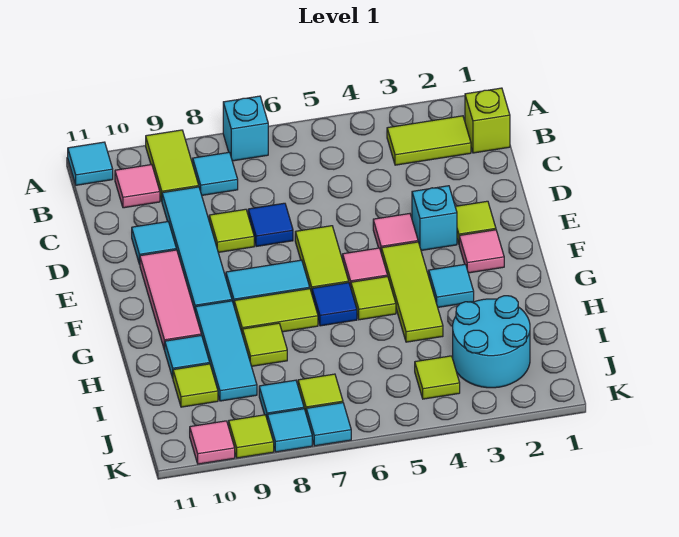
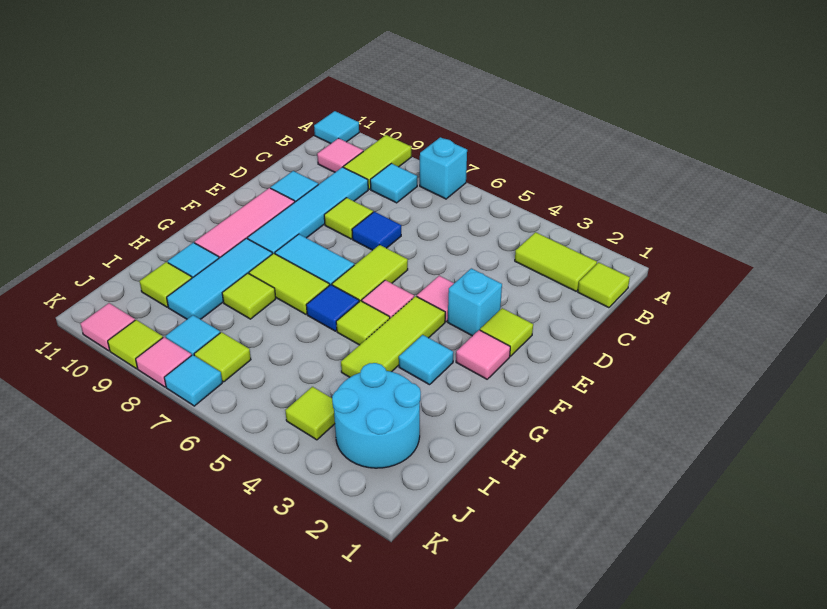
lime 1x1 brick [465,88,510,153] -> lime 1x1 tile [578,262,630,308]
cyan 1x1 tile [267,409,312,452] -> pink 1x1 tile [136,337,192,387]

